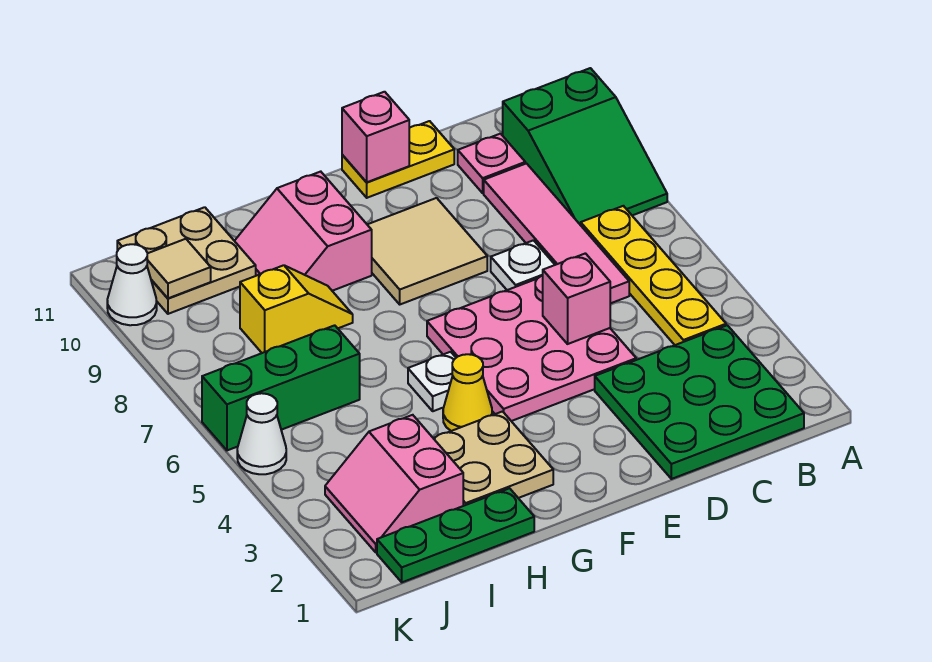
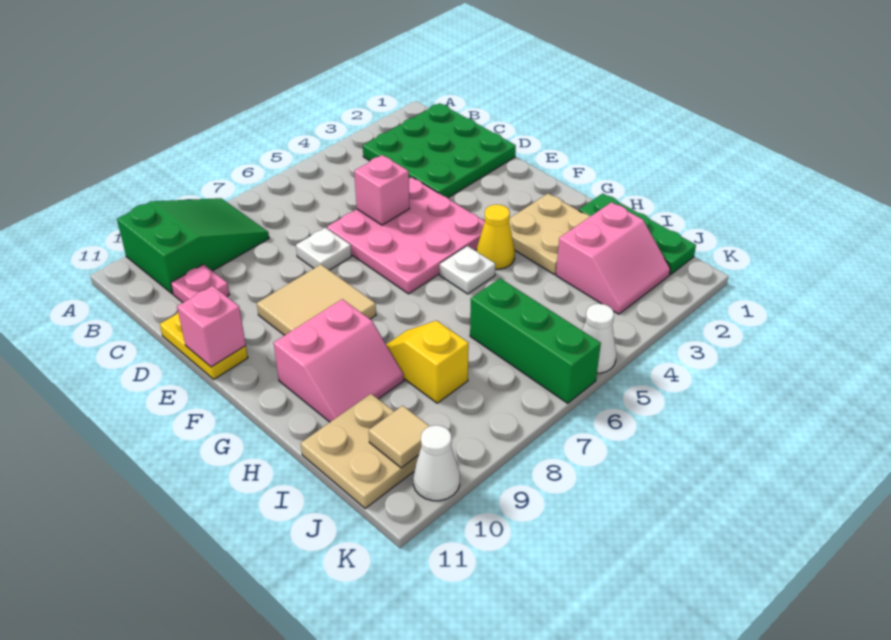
yellow 1x4 plate [581,206,726,345] -> none
pink 1x4 tile [484,163,629,304] -> none

